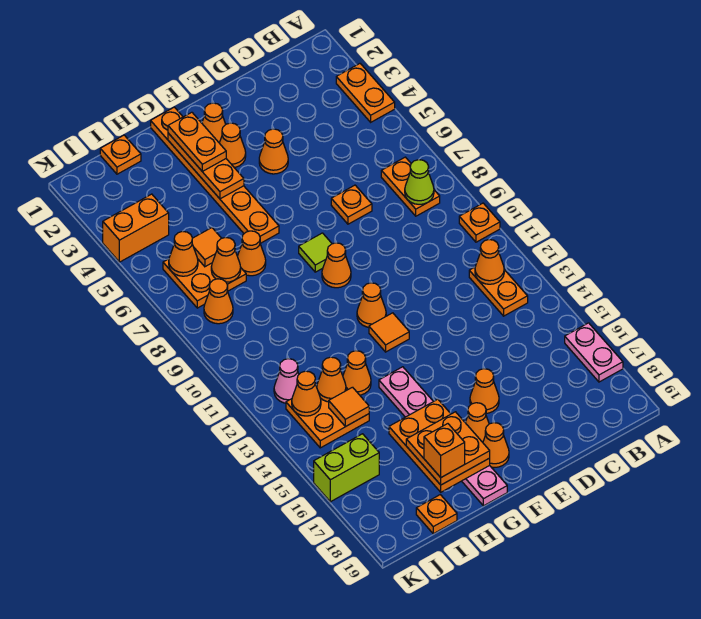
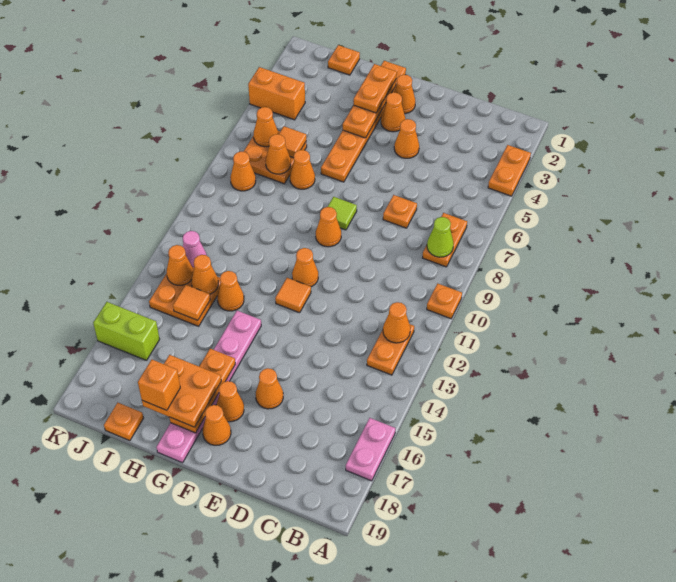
orange 2x3 plate [389,399,490,492] -> orange 1x3 plate [169,349,235,433]

